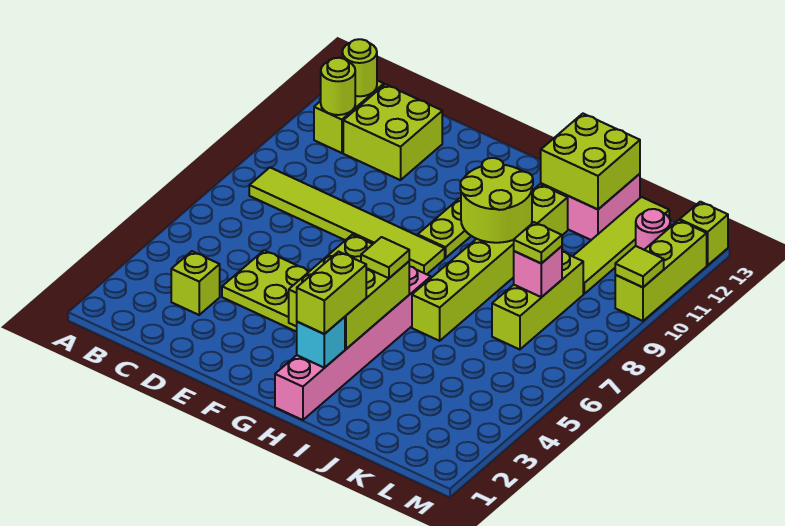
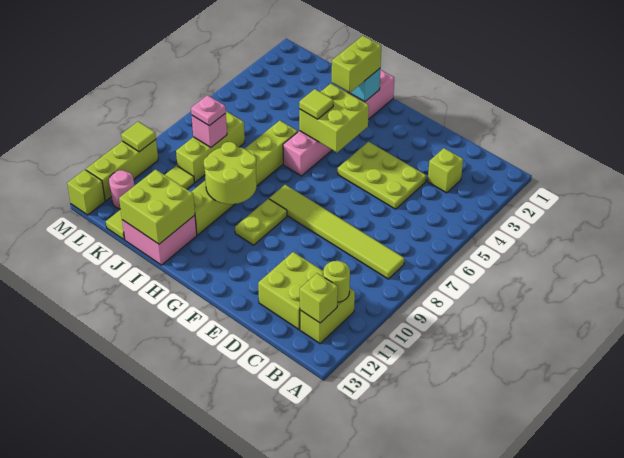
lime 1x1 round brick [342,39,377,96] -> lime 1x1 brick [300,273,338,323]
lime 2x3 brick [289,235,409,349] -> lime 2x2 brick [299,84,369,153]
lime 1x1 plate [514,222,562,264] -> pink 1x1 plate [191,95,226,126]

